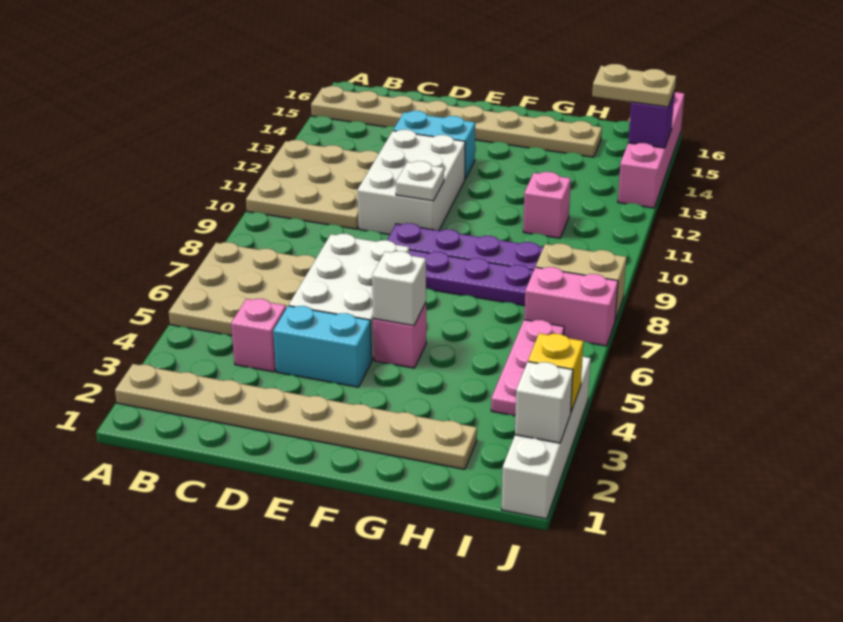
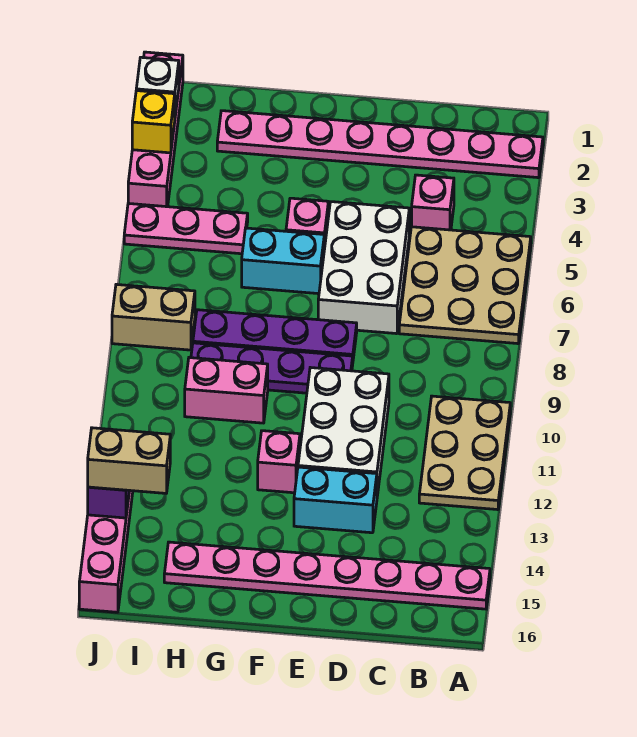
tan 1x8 plate [115,364,477,469] -> pink 1x8 plate [217,111,543,178]
tan 3x3 plate [246,140,378,229] -> tan 2x3 plate [419,396,510,510]
tan 1x8 plate [311,86,602,157] -> pink 1x8 plate [164,542,490,609]
cyan 1x2 brick [273,306,372,387] -> cyan 1x2 brick moved to [242,228,324,294]
white 1x1 plate [396,161,444,201] -> none
white 1x1 brick [372,251,426,326] -> none
pink 1x1 brick [523,172,571,238] -> pink 1x1 brick moved to [258,431,300,493]
pink 1x3 plate [491,320,564,416] -> pink 1x3 plate turned to [124,203,248,254]
pink 1x2 brick [524,267,618,346] -> pink 1x2 brick moved to [185,358,268,423]
tan 1x2 plate [592,64,676,107] -> tan 1x2 brick [88,428,170,493]
white 1x4 brick [502,357,591,519] -> pink 1x4 brick [128,52,183,207]

